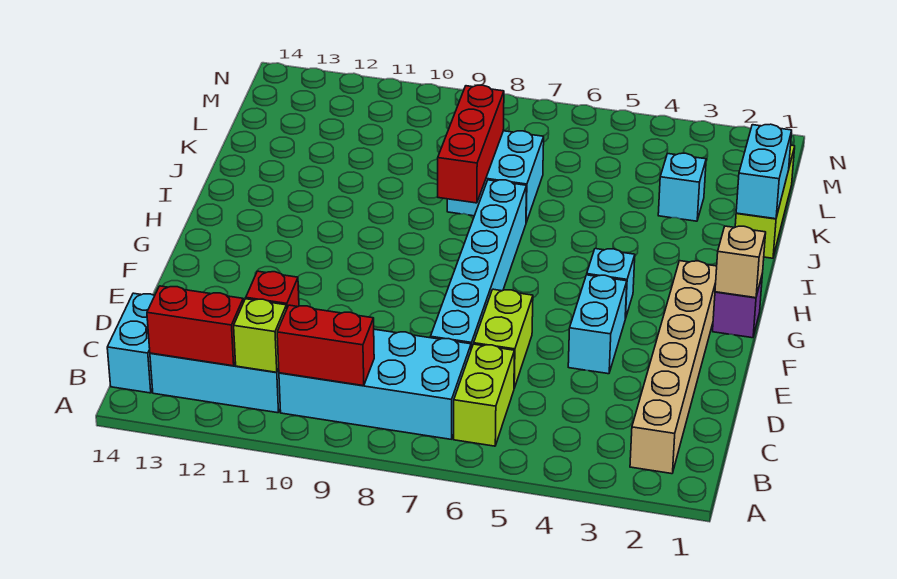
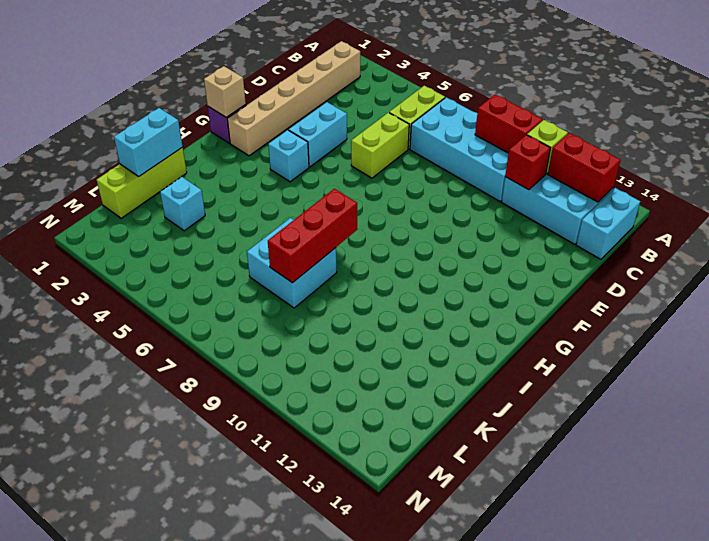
cyan 1x6 brick [430,180,527,349] -> none

